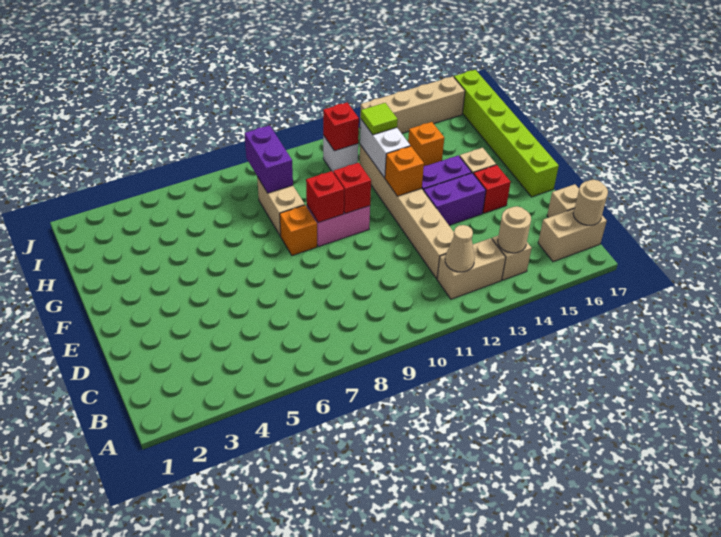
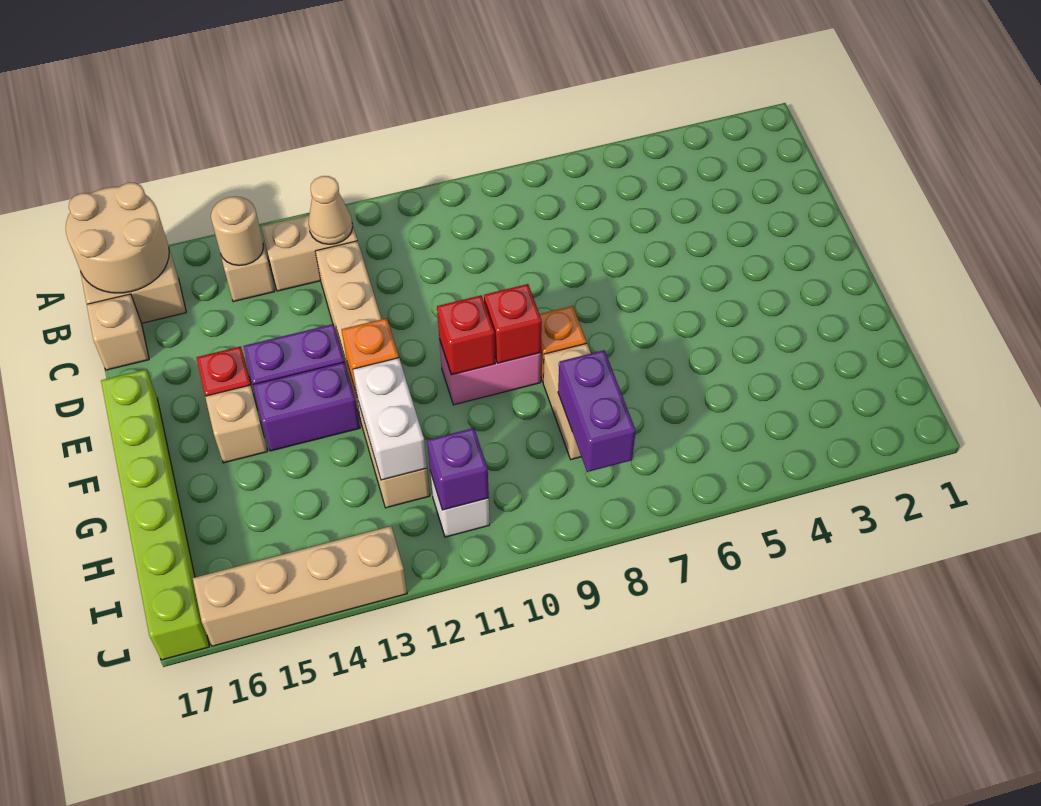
tan 1x1 round brick [573,180,608,225] -> tan 2x2 round brick [66,183,169,293]
lime 1x1 tile [361,103,398,135] -> none
orange 1x1 brick [408,122,444,166] -> none
red 1x1 brick [323,103,359,151] -> purple 1x1 brick [427,428,489,510]

